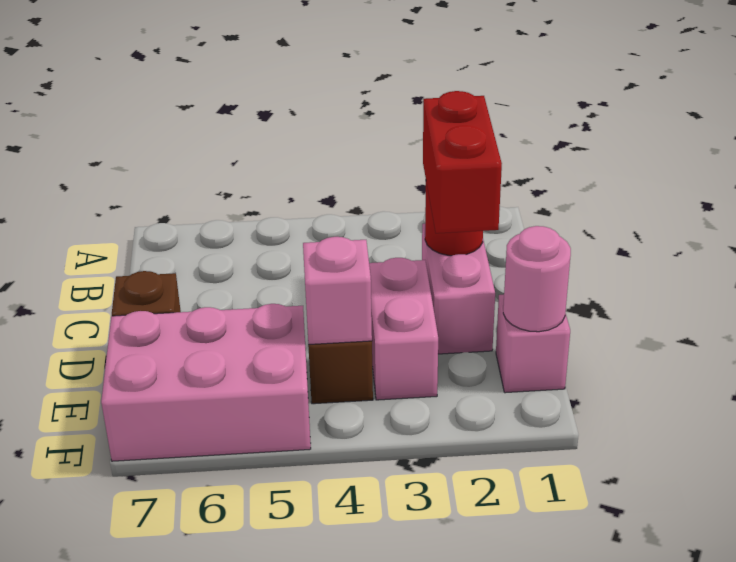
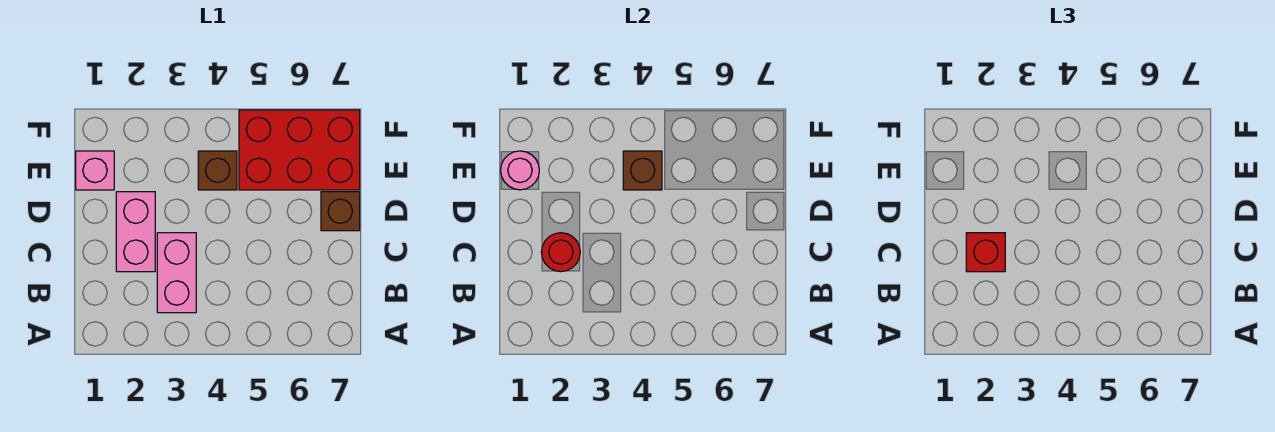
red 1x2 brick [423,91,502,233] -> red 1x1 brick [966,233,1005,272]
pink 1x2 brick [369,258,438,400] -> pink 1x2 brick moved to [157,233,196,313]
pink 1x1 brick [303,237,372,345] -> brown 1x1 brick [623,151,662,190]
pink 2x3 brick [101,304,311,461] -> red 2x3 brick [239,110,360,190]

